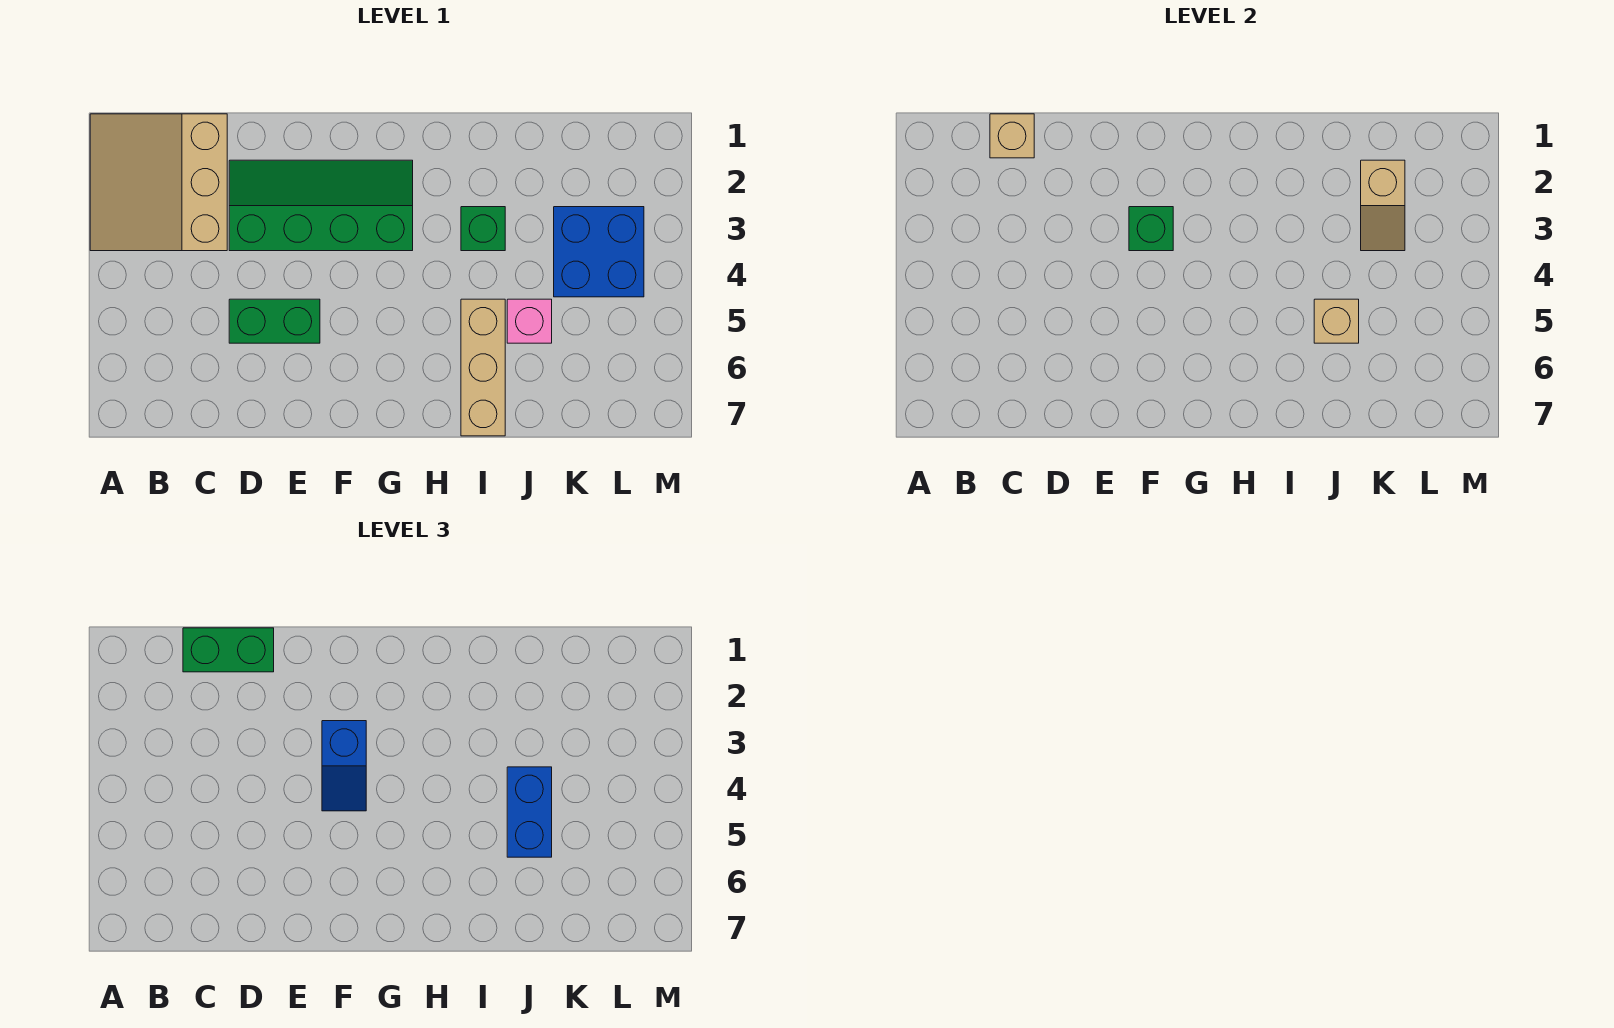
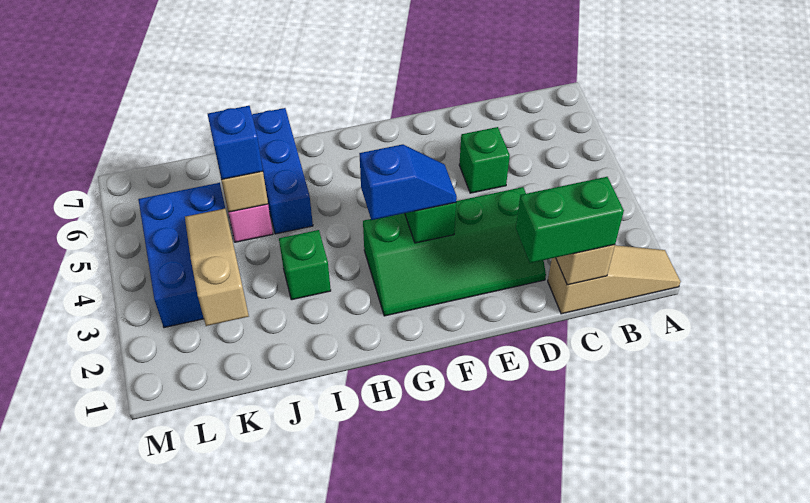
tan 3x3 slope [90,114,227,251] -> tan 1x3 slope [548,245,680,314]
green 1x2 brick [229,299,320,343] -> green 1x1 brick [459,127,510,193]
blue 1x2 slope [322,721,366,811] -> blue 1x2 slope turned to [359,144,457,220]
tan 1x3 brick [461,299,505,436] -> blue 1x3 brick [252,108,313,234]
blue 1x2 brick [507,767,552,857] -> blue 1x1 brick [208,106,263,180]
tan 1x2 slope [1361,160,1405,251] -> tan 1x3 slope [185,209,249,326]
blue 2x2 brick [554,207,644,297] -> blue 2x3 brick [138,183,225,328]

